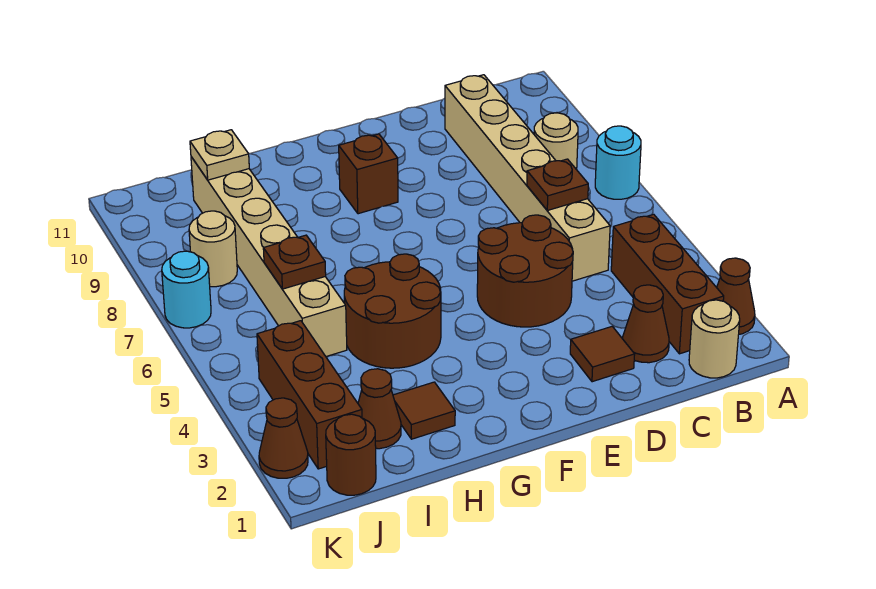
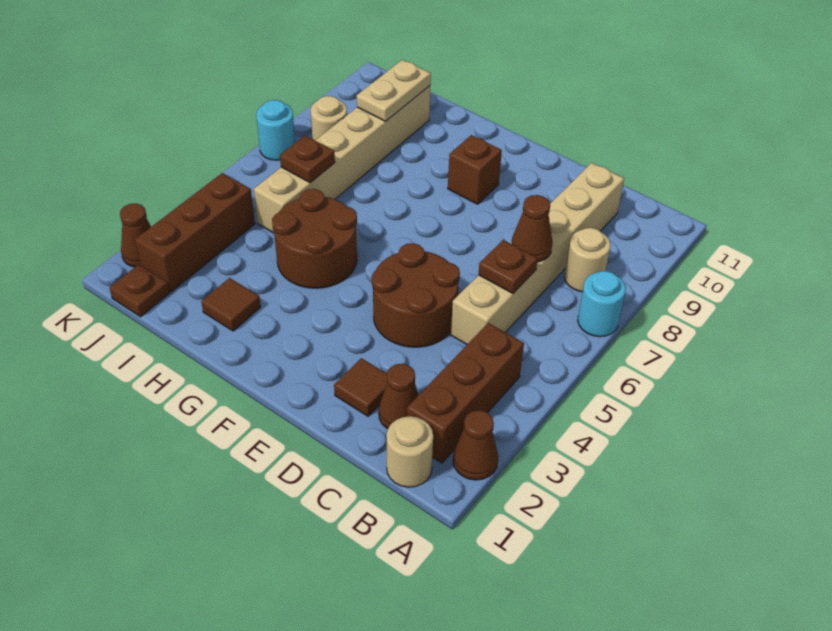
brown 1x1 cone [358,369,401,449] -> brown 1x1 cone moved to [511,195,553,262]
tan 1x1 plate [190,130,249,180] -> tan 1x2 plate [357,60,431,121]
brown 1x1 round brick [326,414,376,495] -> brown 1x1 plate [109,265,170,317]

